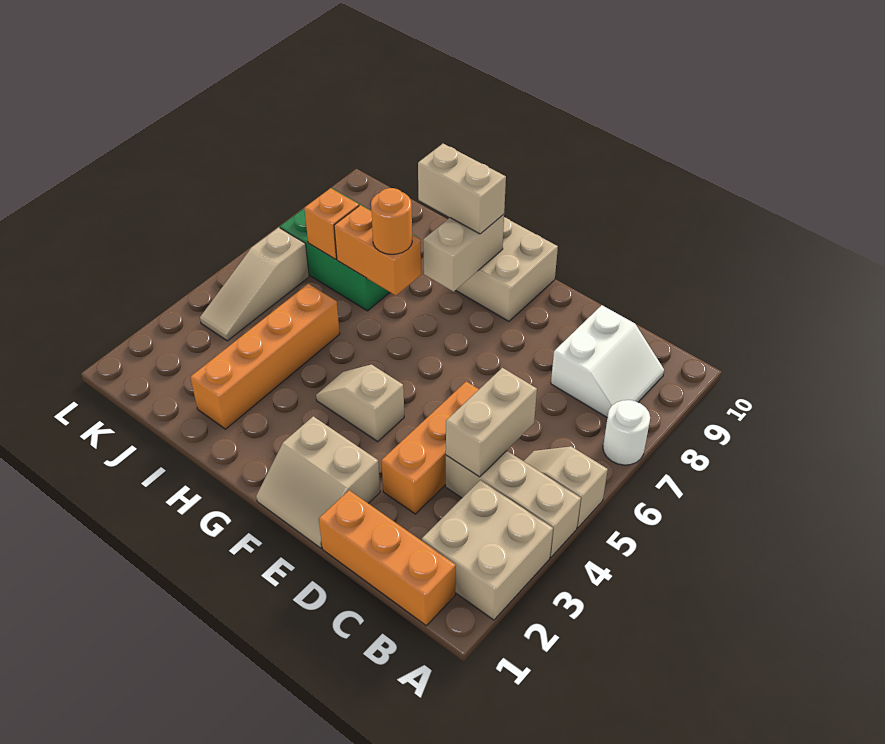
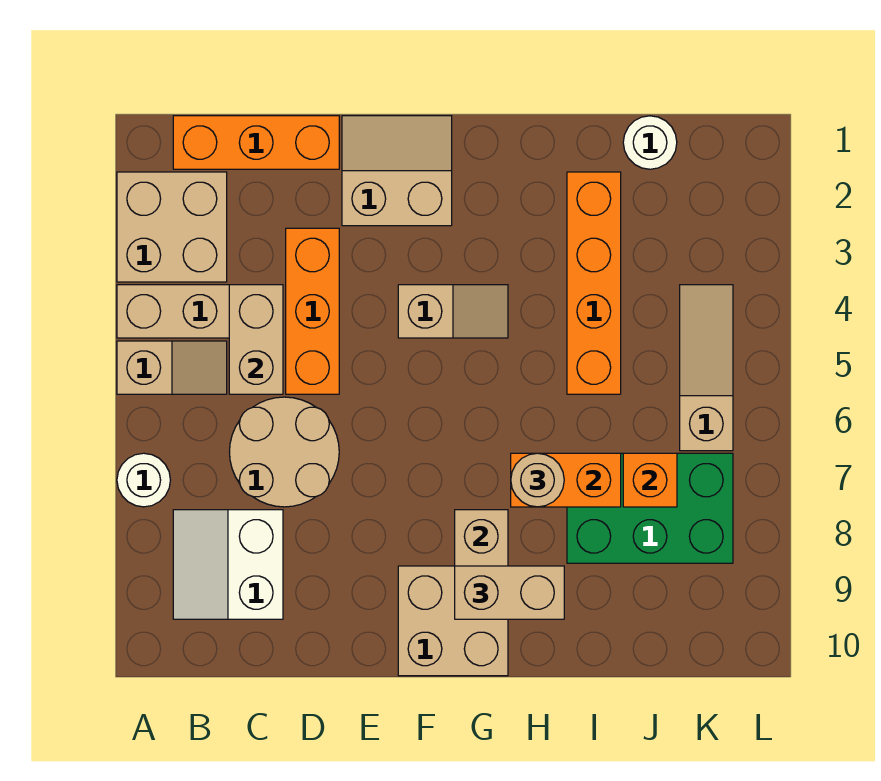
none -> tan 2x2 round brick [230,397,339,507]
orange 1x1 round brick [371,188,412,254] -> tan 1x1 round brick [511,453,564,507]
none -> white 1x1 round brick [623,116,677,169]

